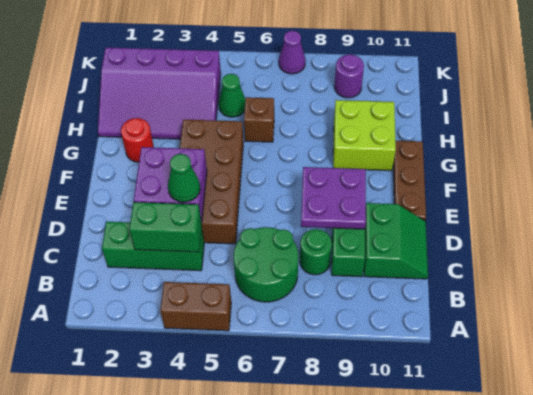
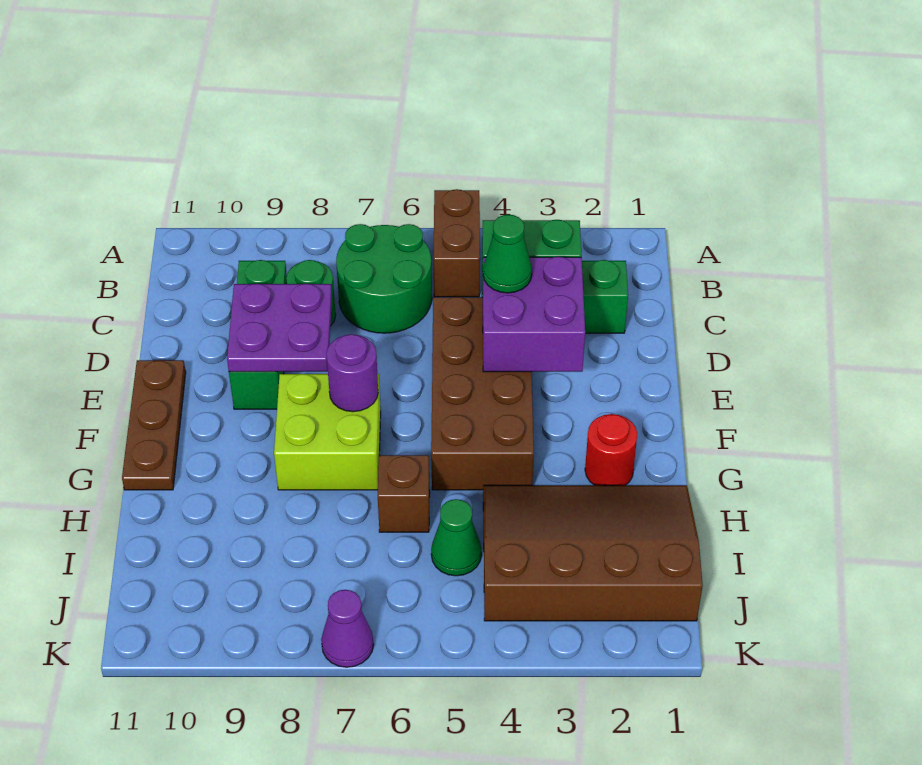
brown 1x2 brick [160,282,231,331] -> brown 1x2 brick turned to [434,189,480,297]
green 2x2 slope [364,203,428,279] -> none
lime 2x2 brick [333,100,396,171] -> lime 2x2 brick moved to [274,374,381,490]
purple 3x4 slope [98,48,221,139] -> brown 3x4 slope [483,485,703,621]
purple 1x1 round brick [334,54,364,98] -> purple 1x1 round brick moved to [326,334,378,412]

